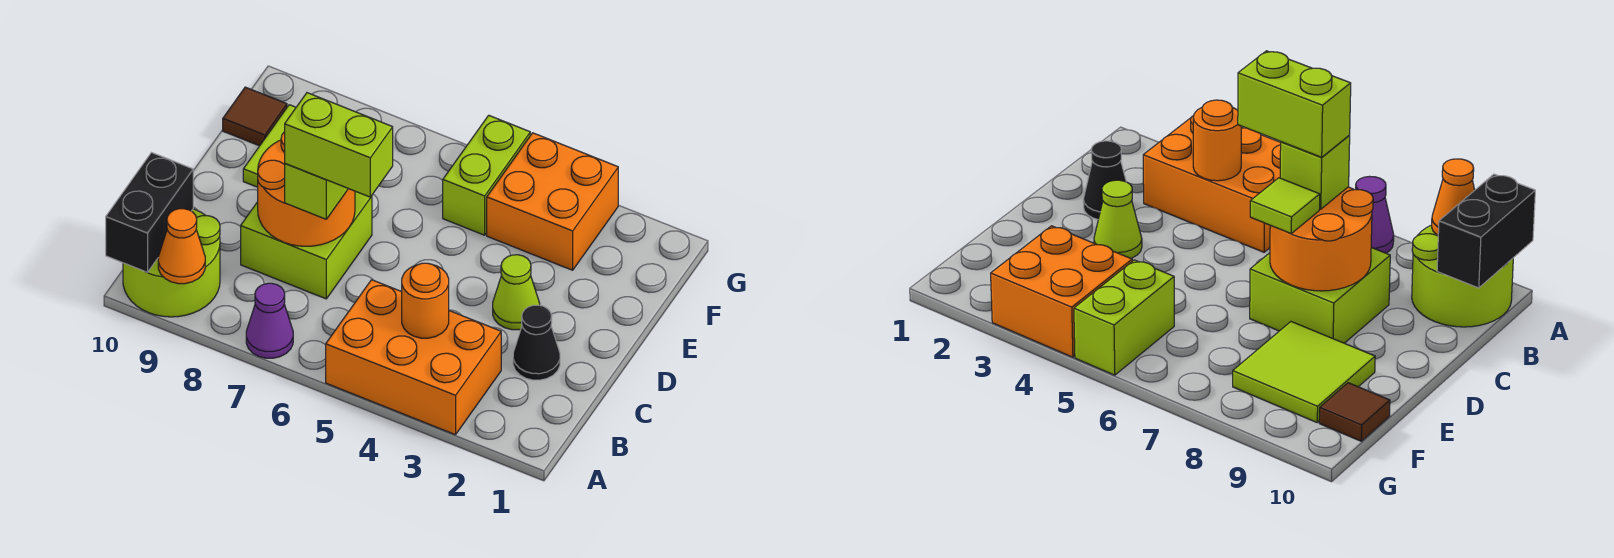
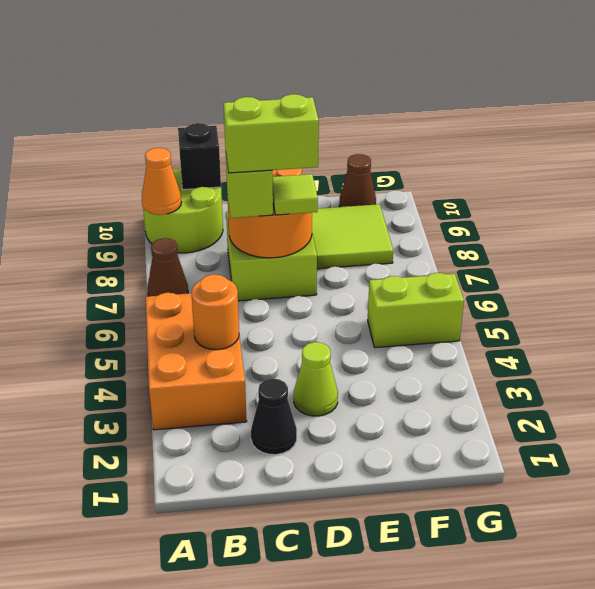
purple 1x1 cone [246,283,293,358] -> brown 1x1 cone [147,238,188,296]
black 1x2 brick [106,153,193,273] -> black 1x1 brick [178,123,221,190]
lime 1x2 brick [285,93,393,197] -> lime 1x2 brick turned to [224,94,319,173]
orange 2x2 brick [487,133,618,270] -> none
brown 1x1 tile [223,87,287,146] -> brown 1x1 cone [339,154,376,207]

